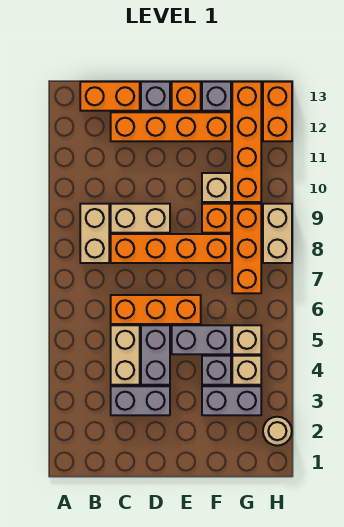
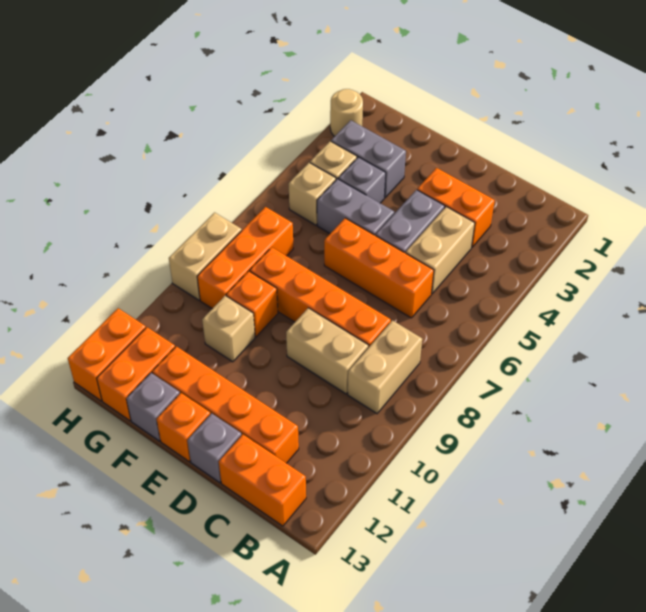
grey 1x2 brick [111,386,170,415] -> orange 1x2 brick [417,168,495,247]
orange 1x4 brick [232,82,261,202] -> orange 1x2 brick [97,327,175,421]

